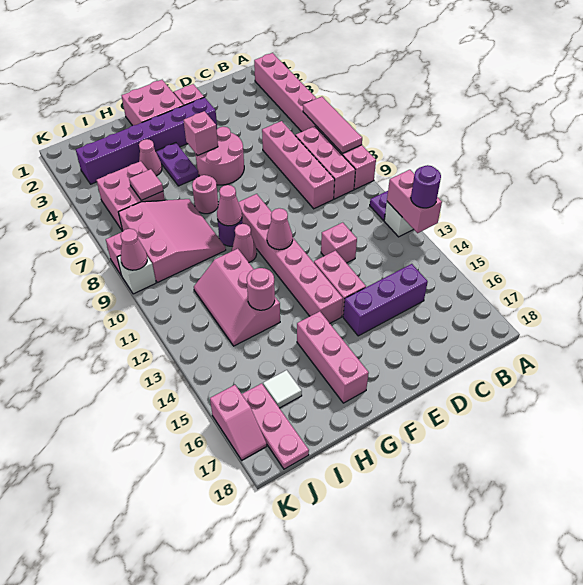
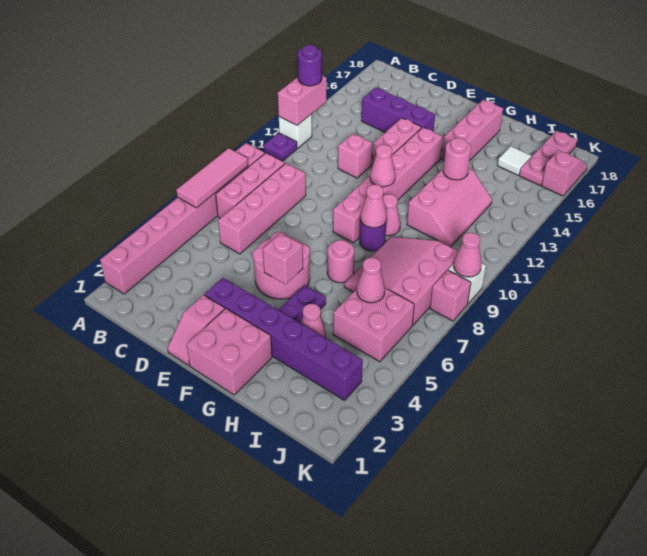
pink 1x1 tile [129,169,163,200] -> pink 1x1 cone [357,258,385,303]

